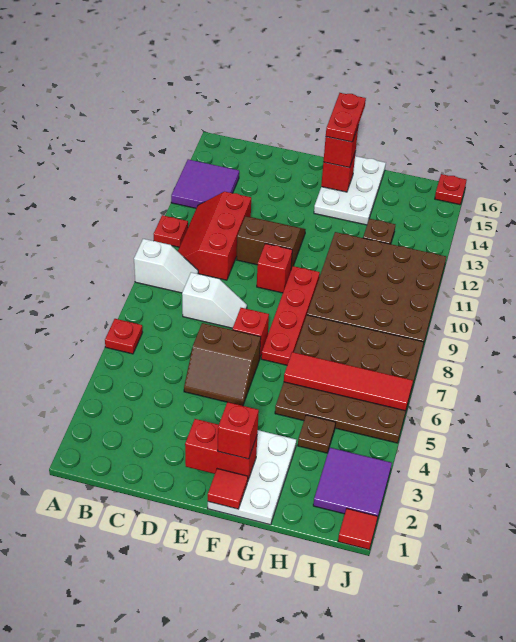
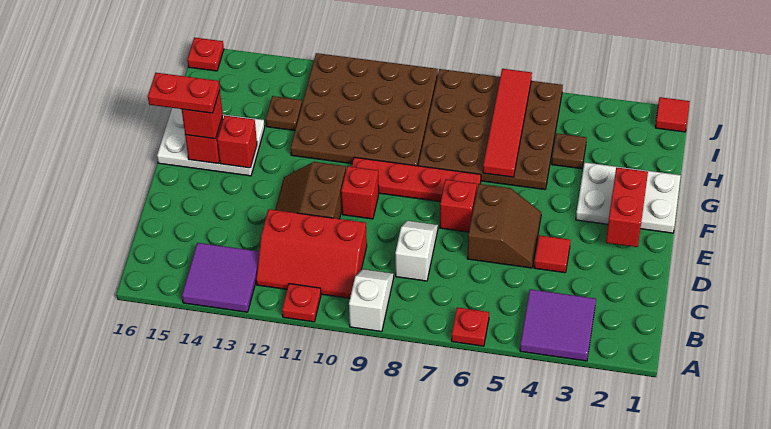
red 1x1 tile [208,469,248,509] -> red 1x1 tile moved to [534,235,570,273]
red 1x1 brick [218,402,259,459] -> red 1x1 brick moved to [217,115,257,168]
purple 2x2 tile [313,448,392,519] -> purple 2x2 tile moved to [520,289,596,361]

